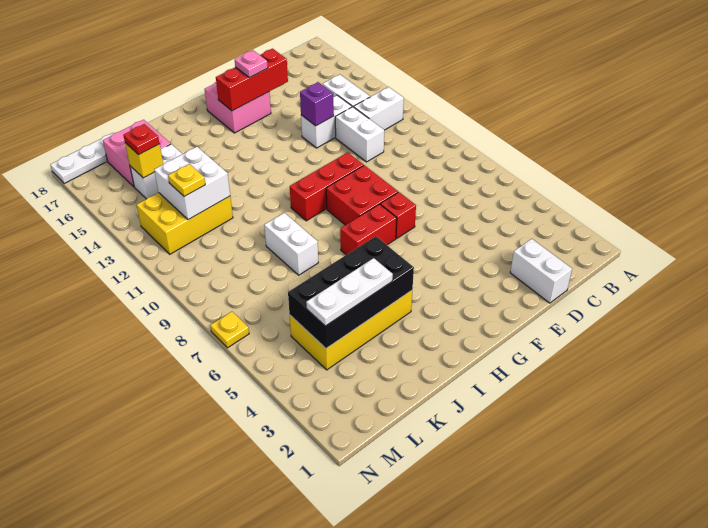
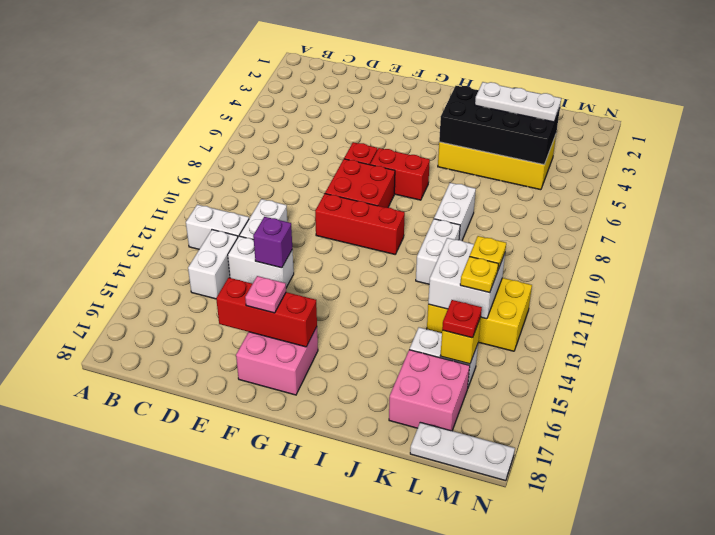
white 1x2 brick [510,239,572,303] -> white 1x2 brick moved to [416,219,460,284]
yellow 1x1 plate [210,312,249,348] -> yellow 1x1 plate moved to [460,256,498,293]

